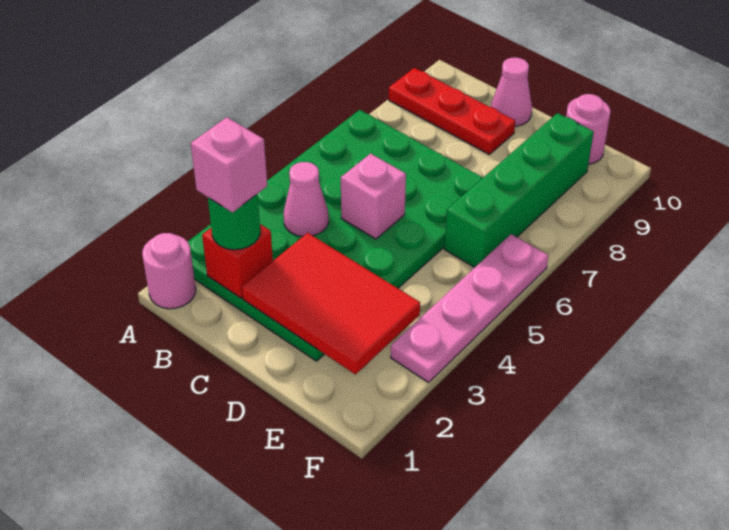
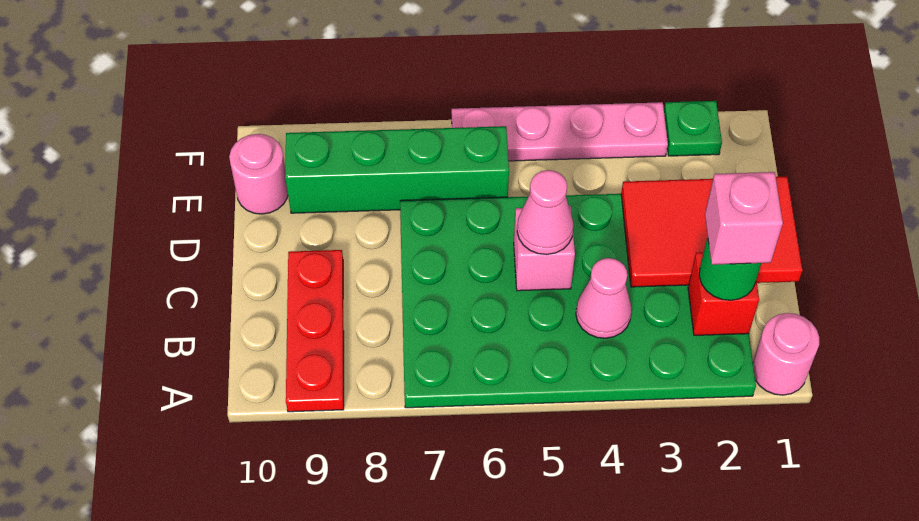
red 2x3 tile [242,233,420,374] -> red 2x3 tile turned to [621,176,802,287]
pink 1x1 cone [491,58,532,126] -> pink 1x1 cone moved to [517,170,574,254]
none -> green 1x1 plate [664,101,722,156]

